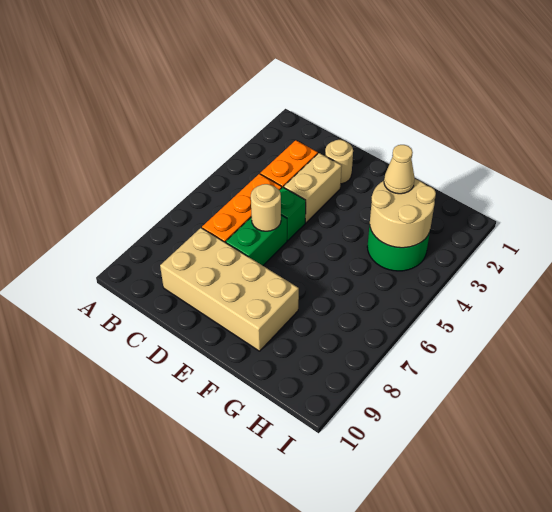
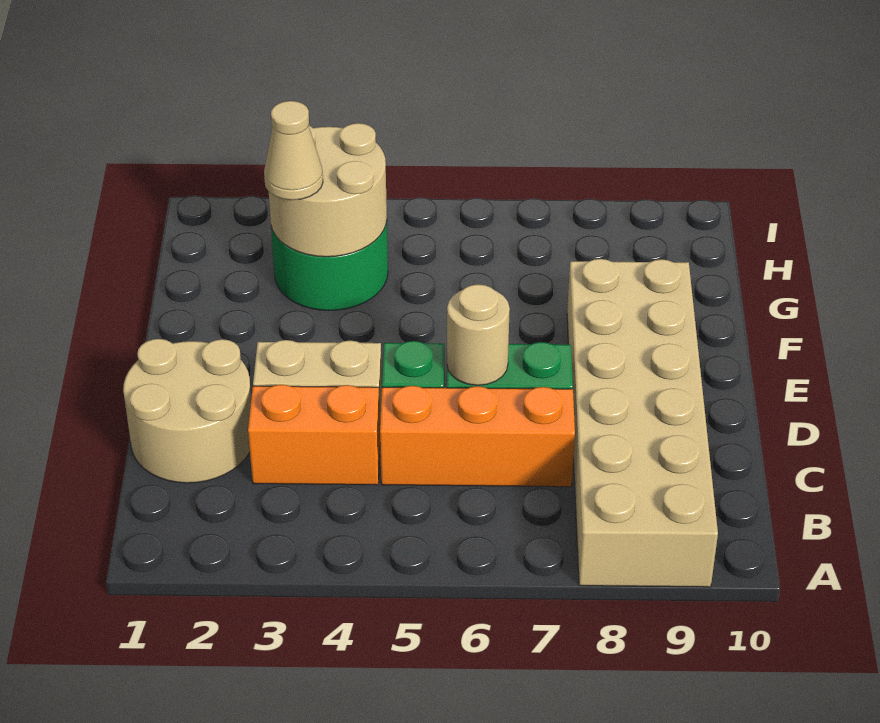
tan 2x4 brick [160,228,299,351] -> tan 2x6 brick [567,259,718,587]
tan 1x1 round brick [325,140,353,184] -> tan 2x2 round brick [123,339,251,483]

